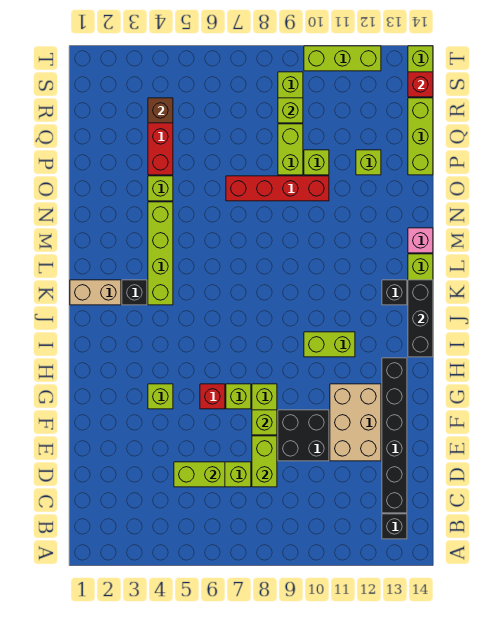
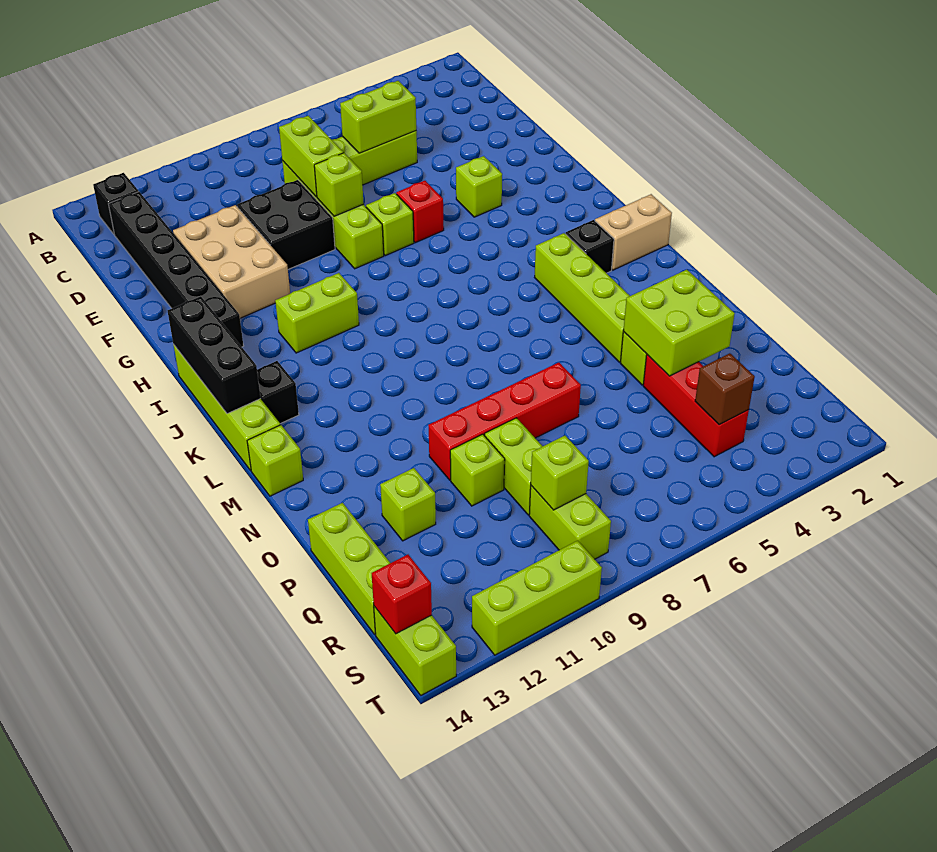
pink 1x1 brick [408,228,433,253] -> lime 1x1 brick [247,425,303,496]
none -> lime 2x2 brick [623,269,735,376]

